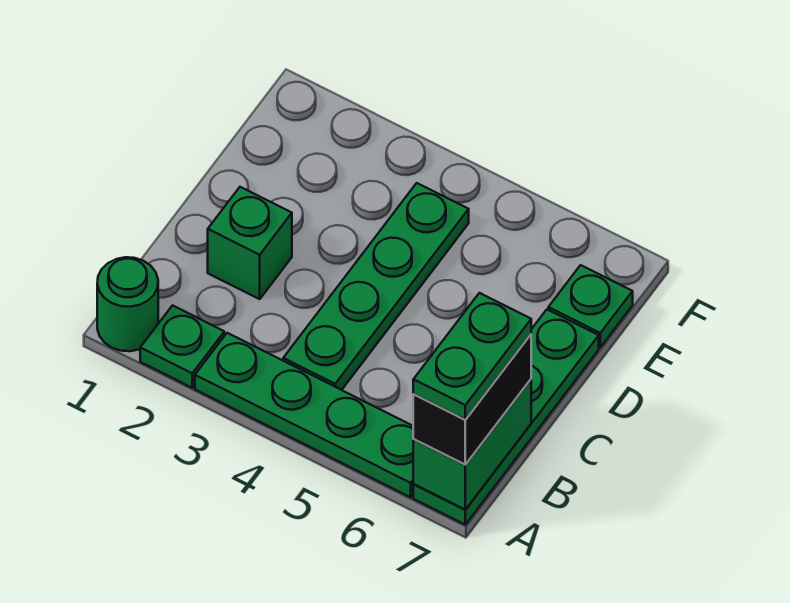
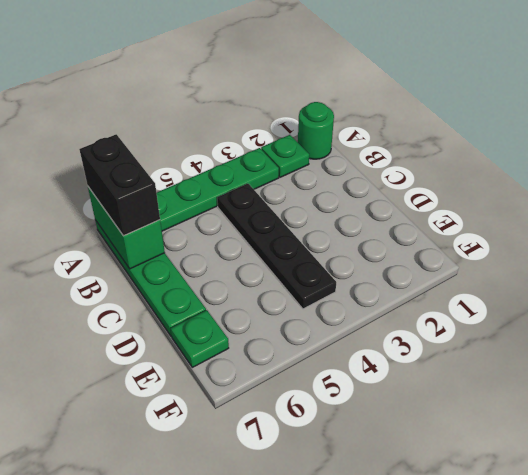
green 1x2 plate [413,293,531,420] -> none
green 1x4 plate [283,183,469,390] -> black 1x4 plate [217,184,336,309]
green 1x1 brick [208,187,292,299] -> none

